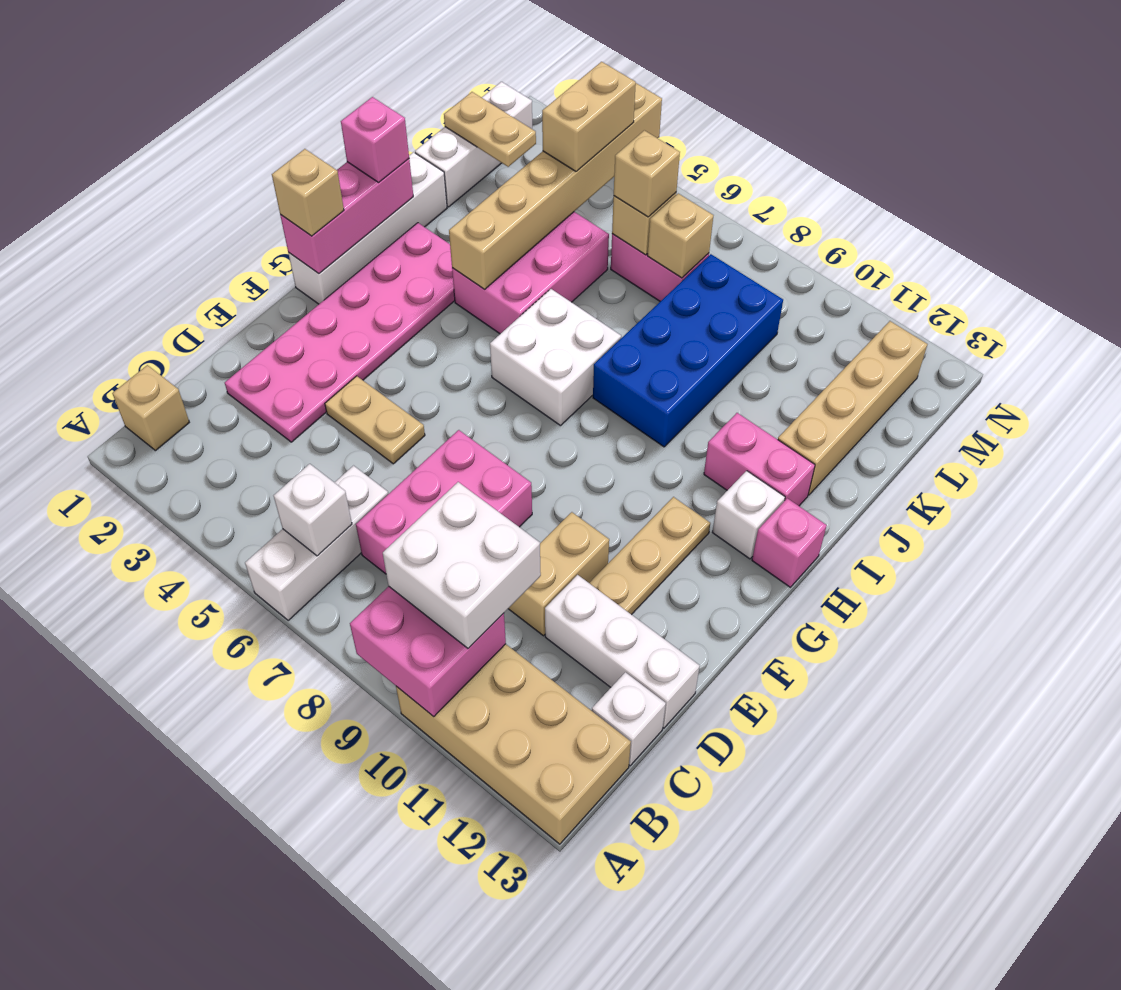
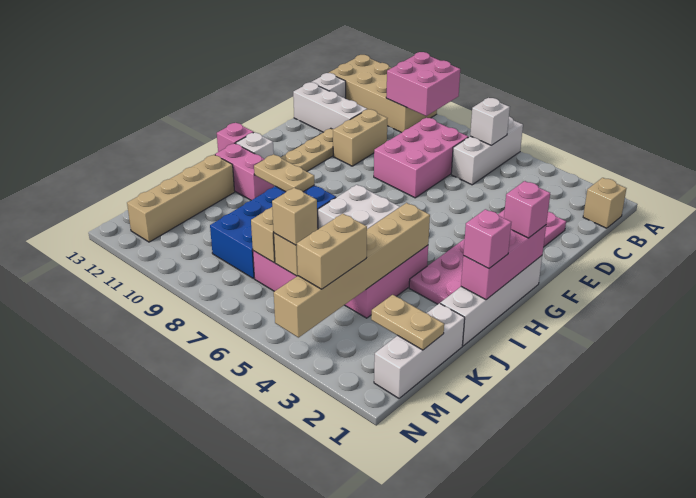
white 2x2 brick [383,482,541,648] -> none
tan 1x2 plate [325,376,425,464] -> tan 1x2 plate moved to [254,154,314,192]
tan 1x1 brick [272,149,344,236] -> pink 1x1 brick [504,181,550,238]

